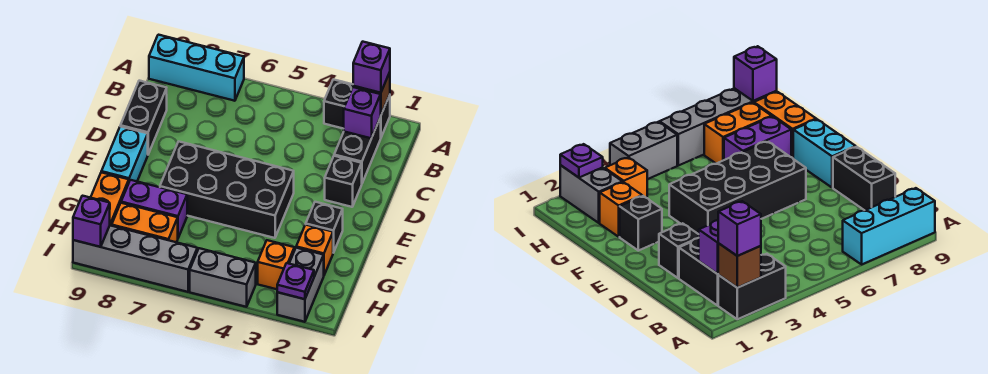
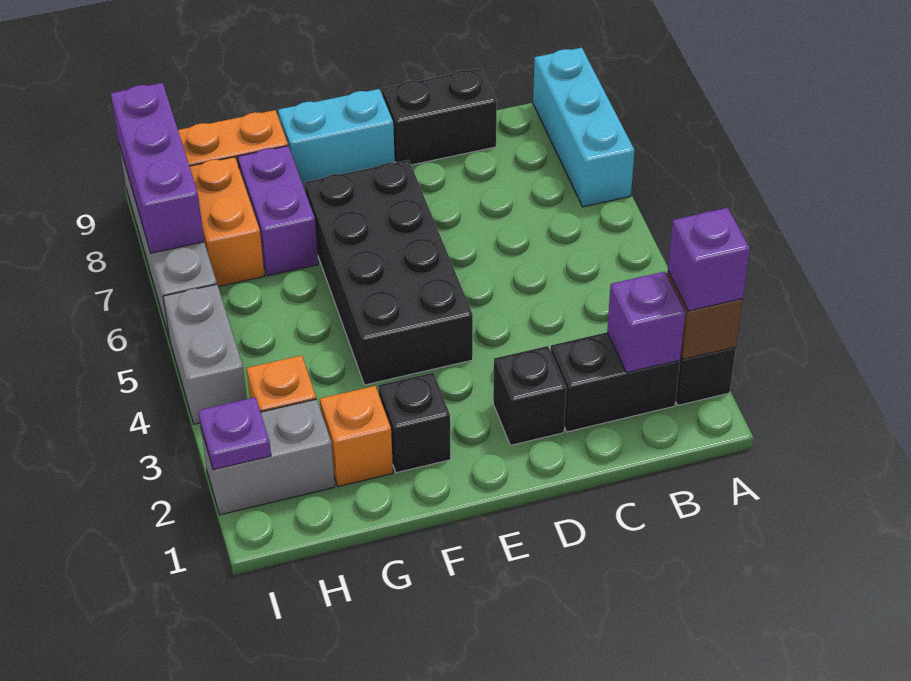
purple 1x1 brick [73,196,110,247] -> purple 1x3 brick [111,83,204,253]

